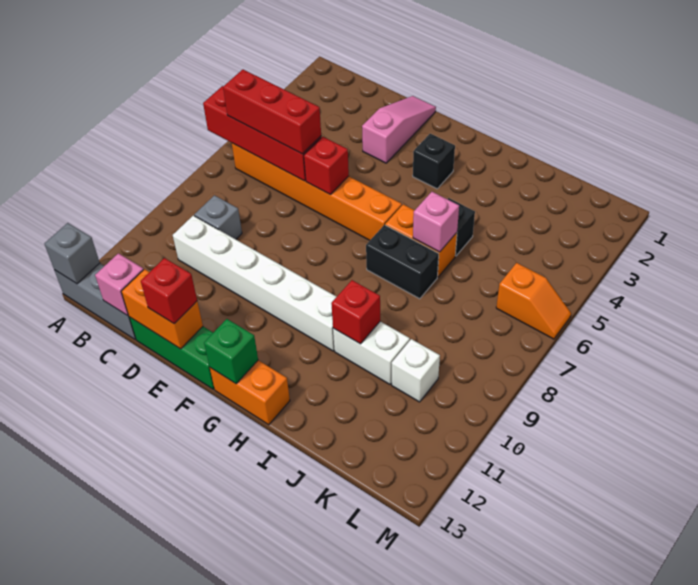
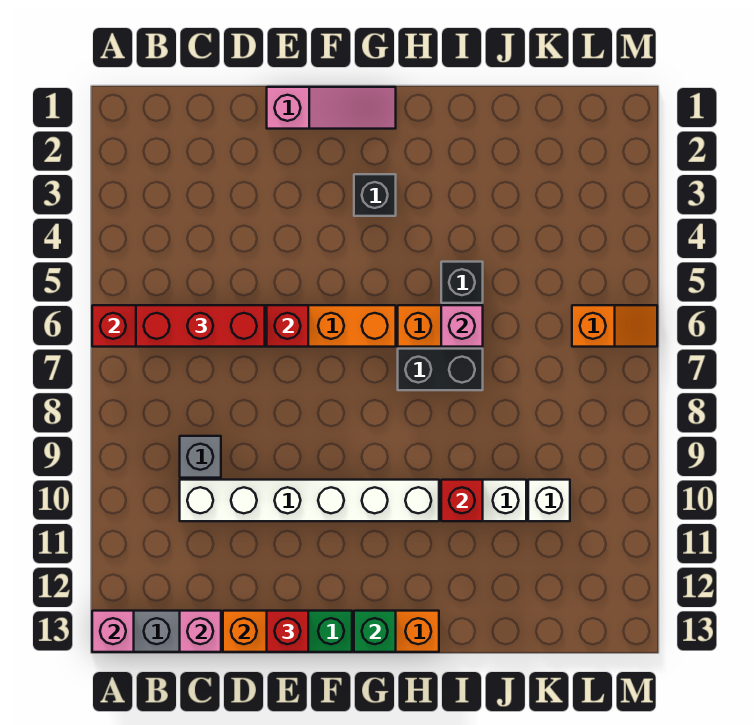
grey 1x1 brick [44,223,100,284] -> pink 1x1 brick [92,611,134,652]
pink 1x3 slope [362,96,436,163] -> pink 1x3 slope turned to [267,87,396,129]

